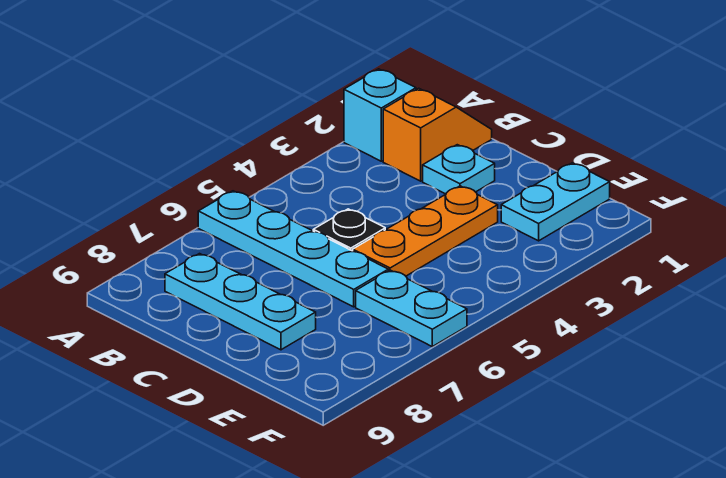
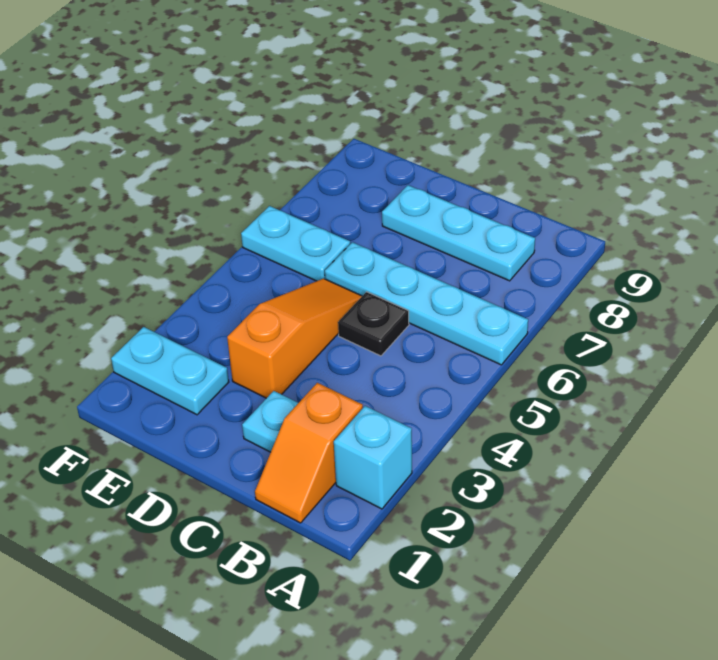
orange 1x3 plate [353,186,498,276] -> orange 1x3 slope [227,279,362,398]
cyan 1x2 plate [501,163,610,241] -> cyan 1x2 plate turned to [111,327,229,415]

